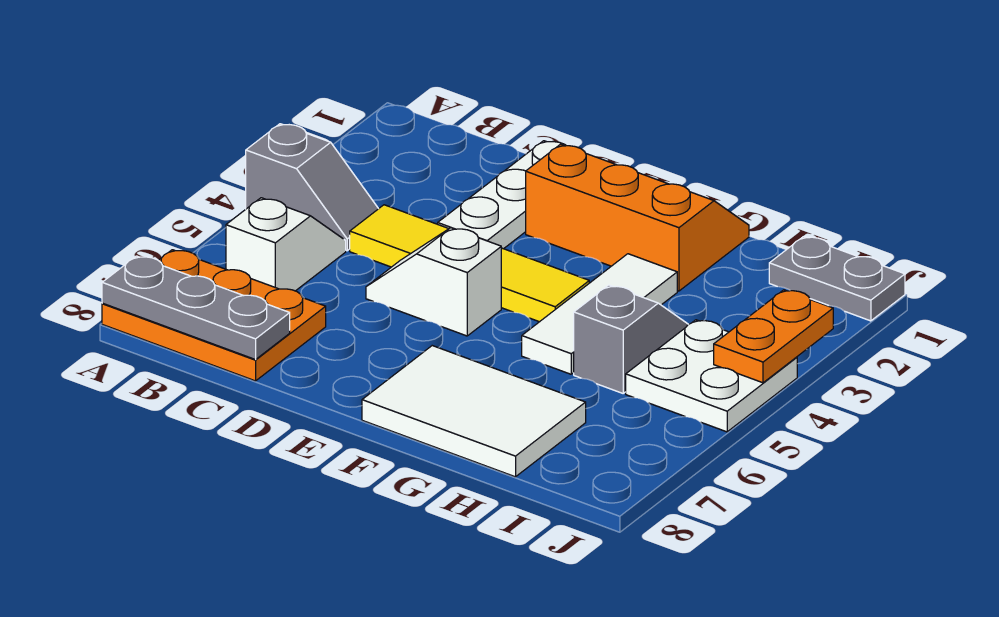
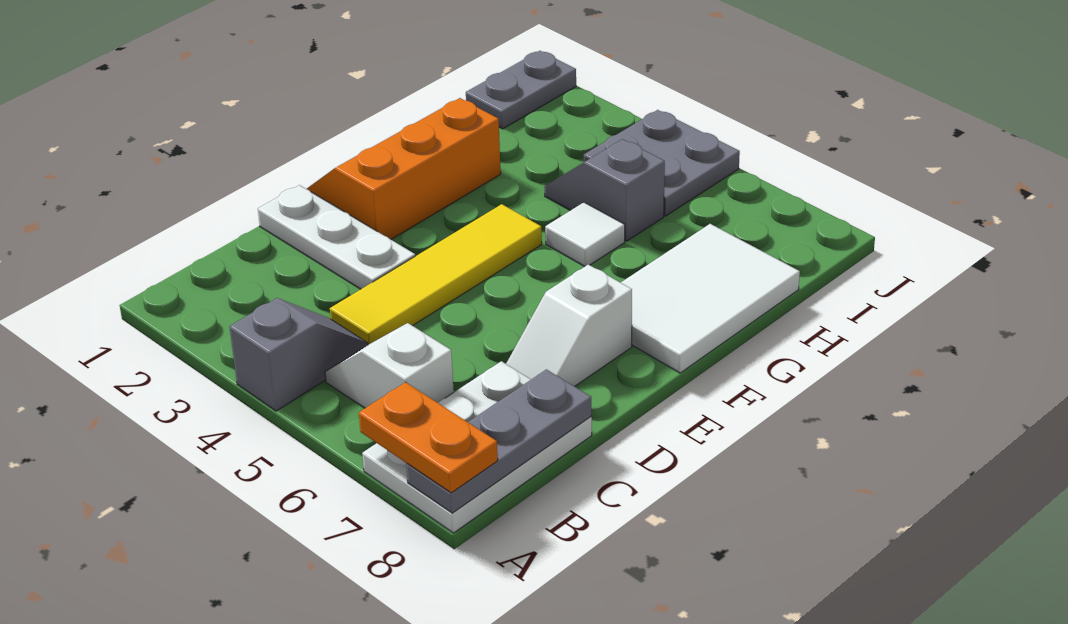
orange 2x3 plate [102,250,326,381] -> white 2x3 plate [362,361,592,533]
white 1x2 slope [366,228,501,336] -> white 1x2 slope moved to [506,265,632,386]
white 1x3 tile [522,254,677,374] -> white 1x1 tile [545,202,625,267]
white 2x2 plate [626,320,797,432] -> grey 2x2 plate [584,110,740,216]
orange 1x2 plate [714,290,833,383] -> orange 1x2 plate moved to [359,382,498,493]

